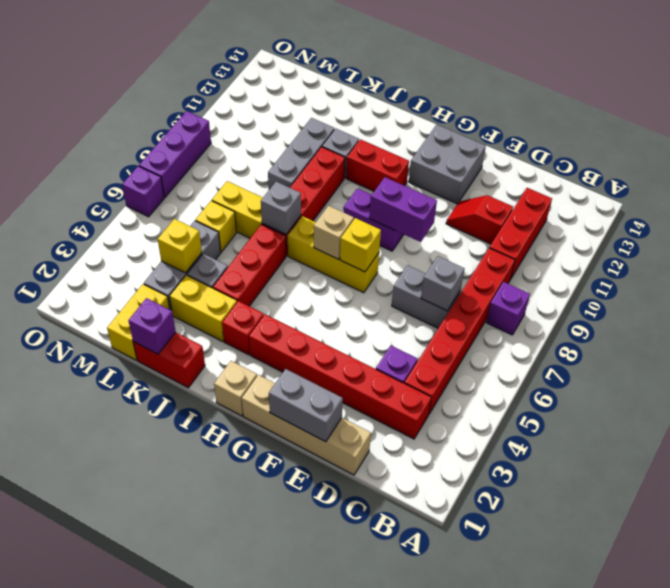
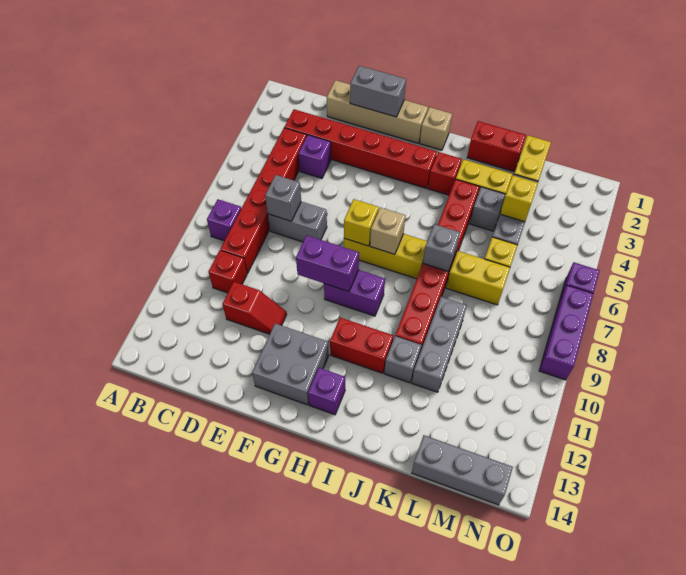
red 1x3 brick [489,188,552,278] -> red 1x1 brick [208,250,247,293]
purple 1x1 brick [128,298,176,354] -> purple 1x1 brick moved to [308,368,345,415]
none -> grey 1x3 brick [412,435,513,505]

